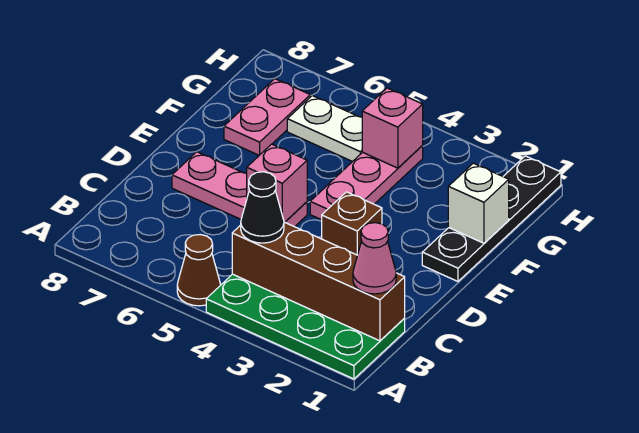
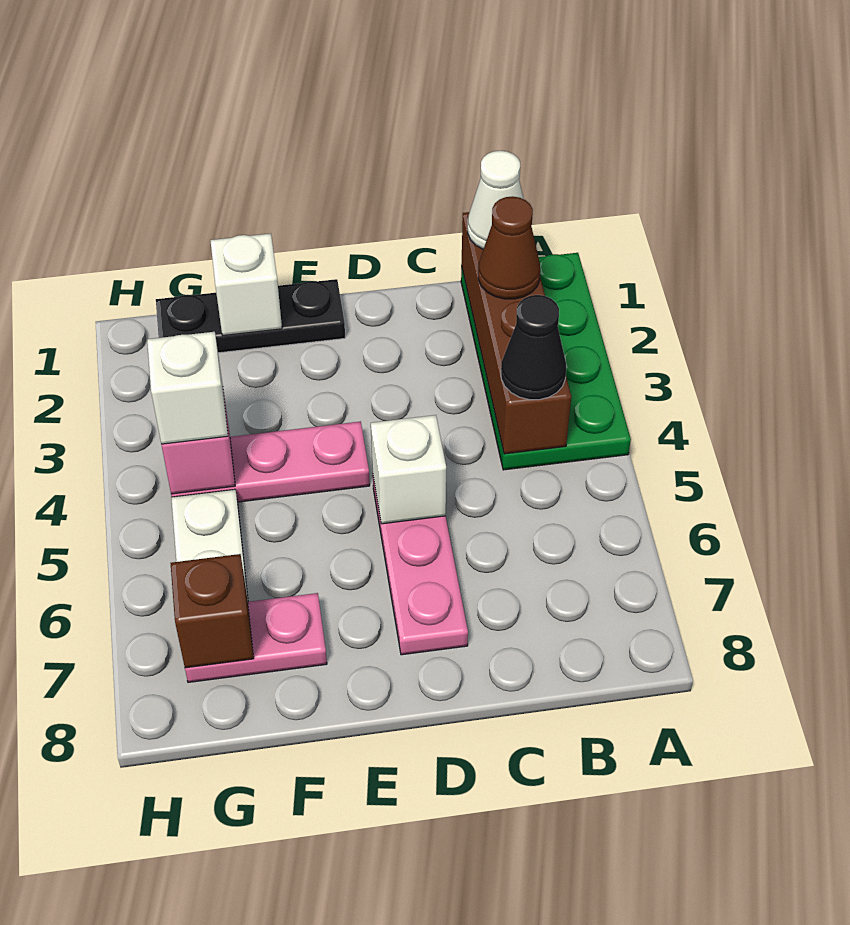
brown 1x1 cone [177,235,221,306] -> brown 1x1 cone moved to [478,196,540,299]
pink 1x1 cone [353,223,396,294] -> white 1x1 cone [468,151,523,249]
brown 1x1 brick [322,192,382,255] -> brown 1x1 brick moved to [171,554,254,668]
pink 1x1 brick [247,144,307,222] -> white 1x1 brick [371,415,446,524]
black 1x4 plate [422,156,561,281] -> black 1x3 plate [156,279,345,353]
none -> white 1x1 brick [147,332,228,444]

